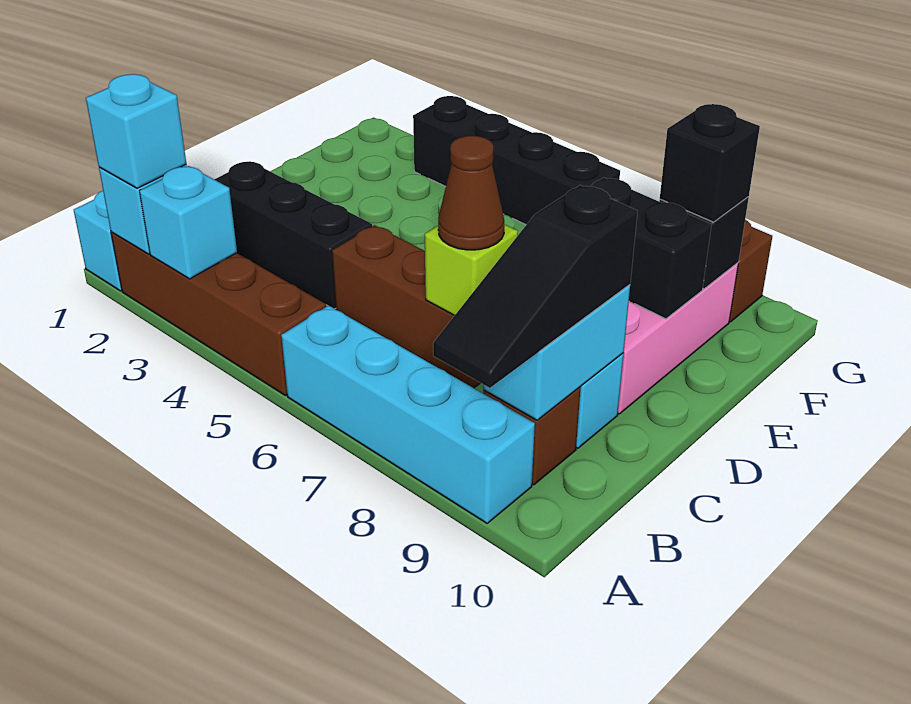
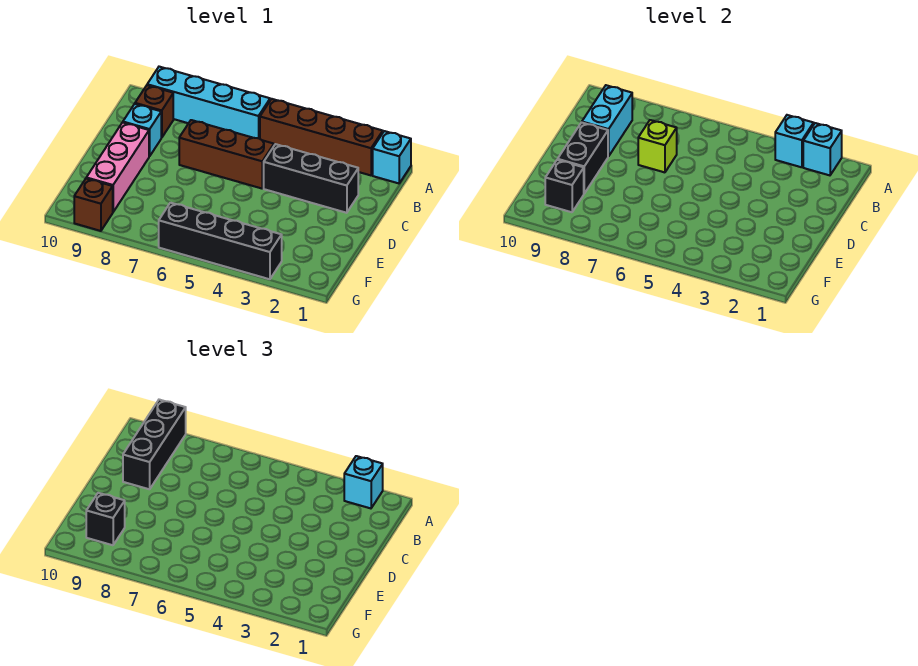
black 1x3 slope [433,185,638,388] -> black 1x3 brick [123,400,186,489]
brown 1x1 cone [438,136,504,250] -> none
black 1x2 brick [590,178,711,319] -> black 1x2 brick turned to [558,122,608,193]

